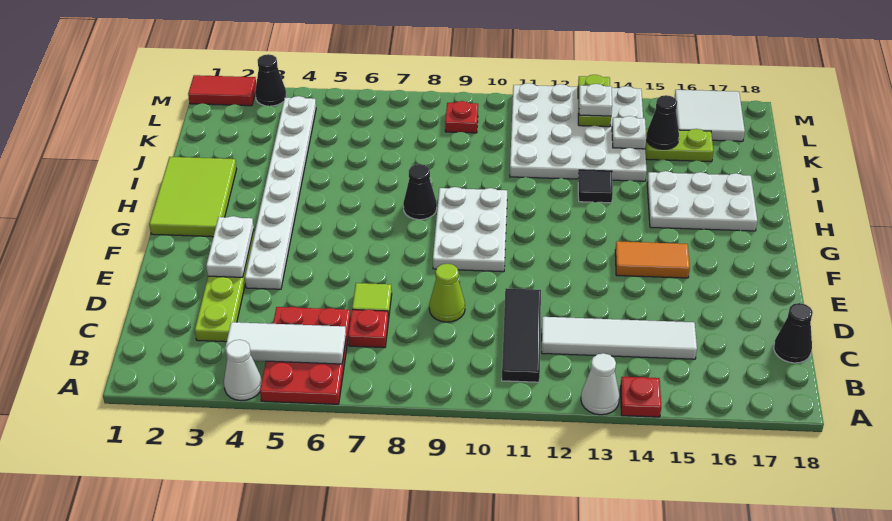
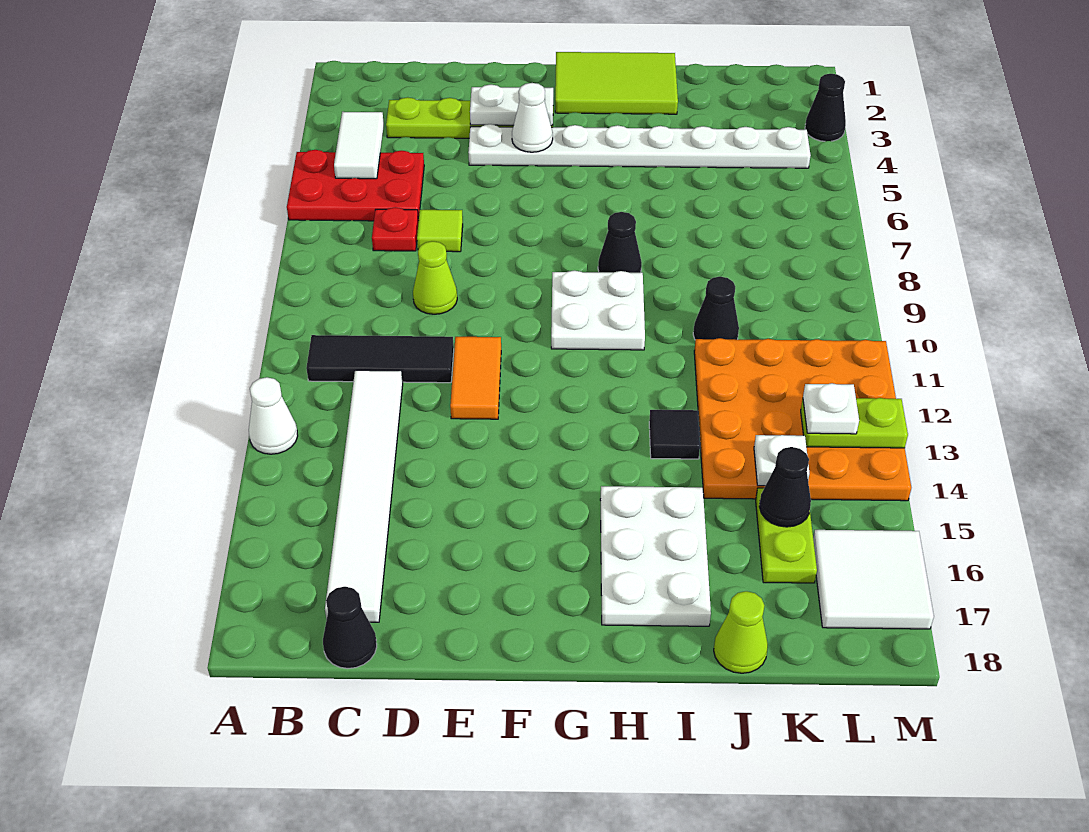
white 1x1 cone [224,340,262,401] -> white 1x1 cone moved to [512,83,553,152]
red 1x1 plate [620,377,661,417] -> none
white 1x3 tile [225,322,346,364] -> white 1x2 tile [334,112,384,179]
white 1x4 tile [542,317,697,359] -> white 1x6 tile [325,370,403,622]
white 2x3 plate [433,187,507,272] -> white 2x2 plate [551,271,645,350]
orange 1x2 tile [615,241,690,278] -> orange 1x2 tile moved to [450,337,501,419]
none -> black 1x1 cone [693,277,739,340]
white 4x4 plate [510,83,647,181] -> orange 4x4 plate [694,338,911,501]
none -> lime 1x1 cone [714,591,768,673]
red 1x1 plate [445,101,478,133] -> none
red 1x2 tile [188,75,256,106] -> none

